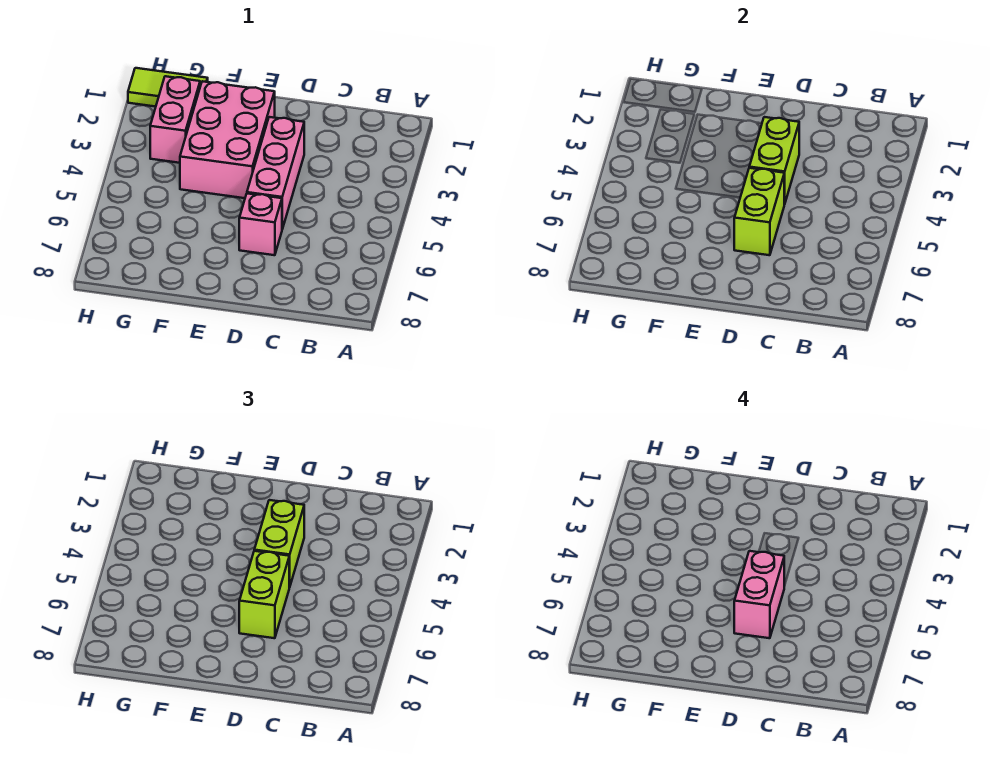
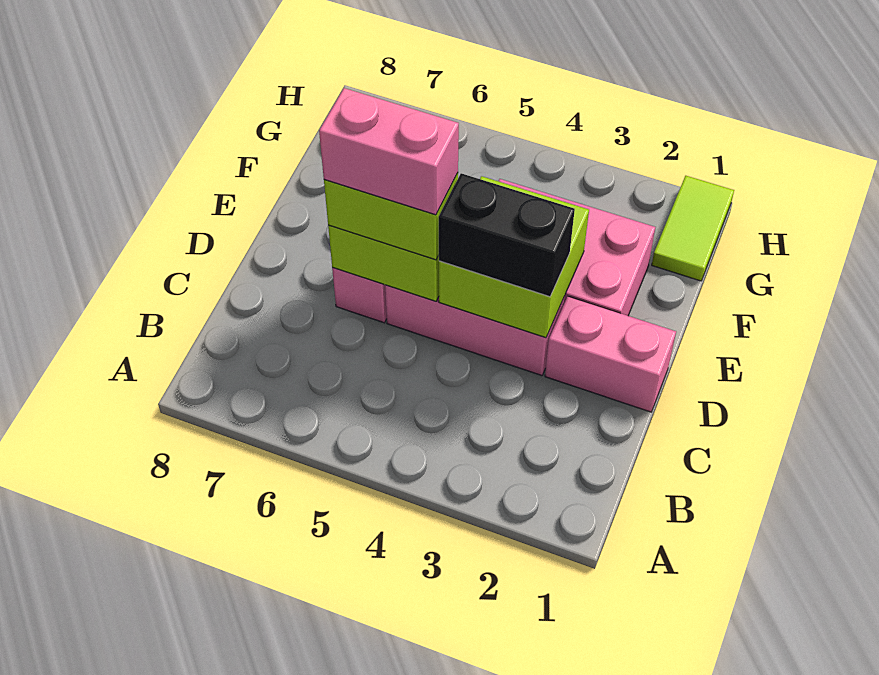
lime 1x2 brick [749,117,799,204] -> lime 2x2 brick [439,176,589,338]
lime 1x2 brick [254,500,304,587] -> black 1x2 brick [439,173,575,297]
pink 1x2 brick [150,76,200,163] -> pink 1x2 brick moved to [545,297,676,412]

